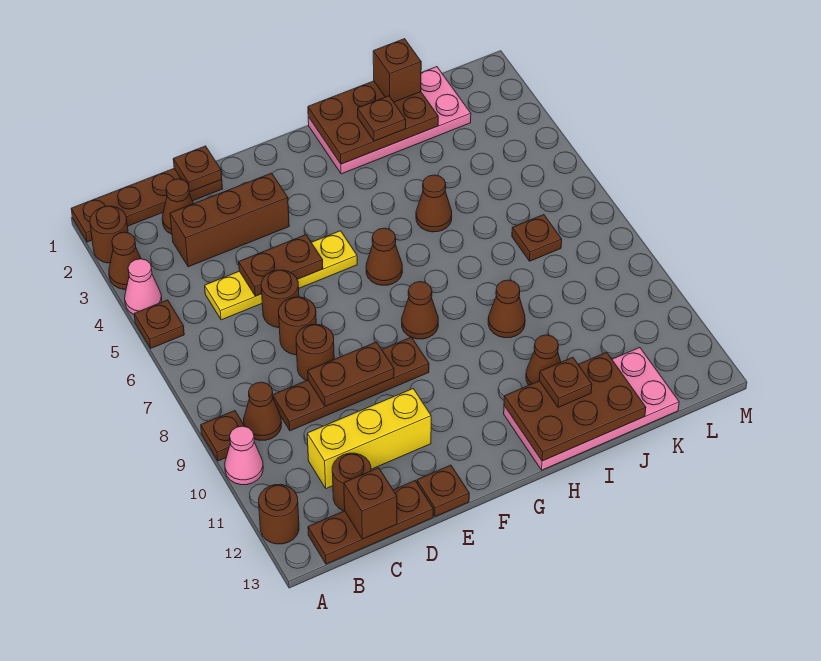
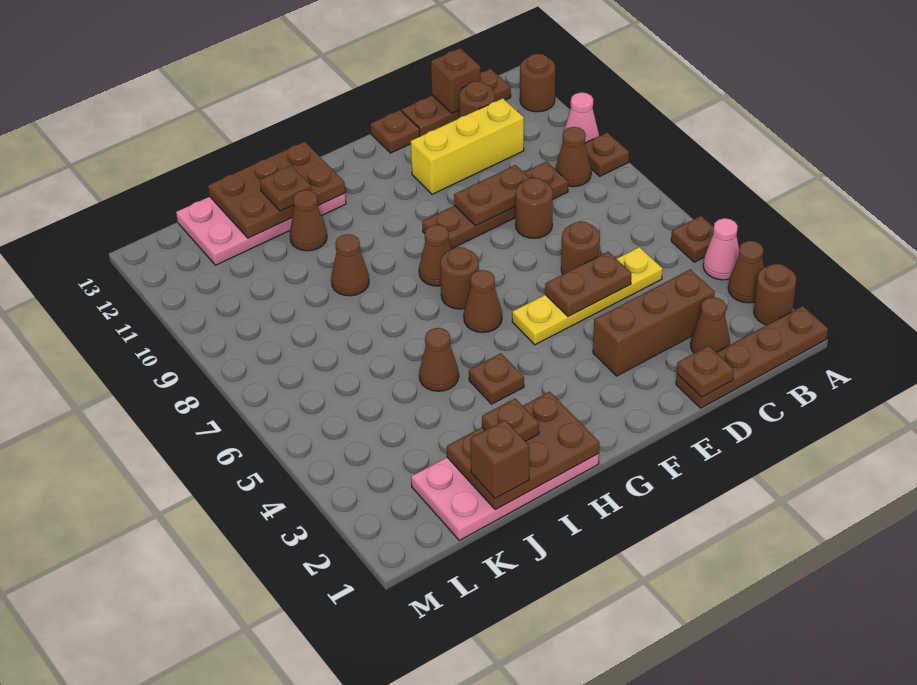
brown 1x1 round brick [279,297,316,355] -> brown 1x1 round brick moved to [440,247,479,309]
brown 1x1 plate [512,215,562,261] -> brown 1x1 plate moved to [469,353,524,404]

